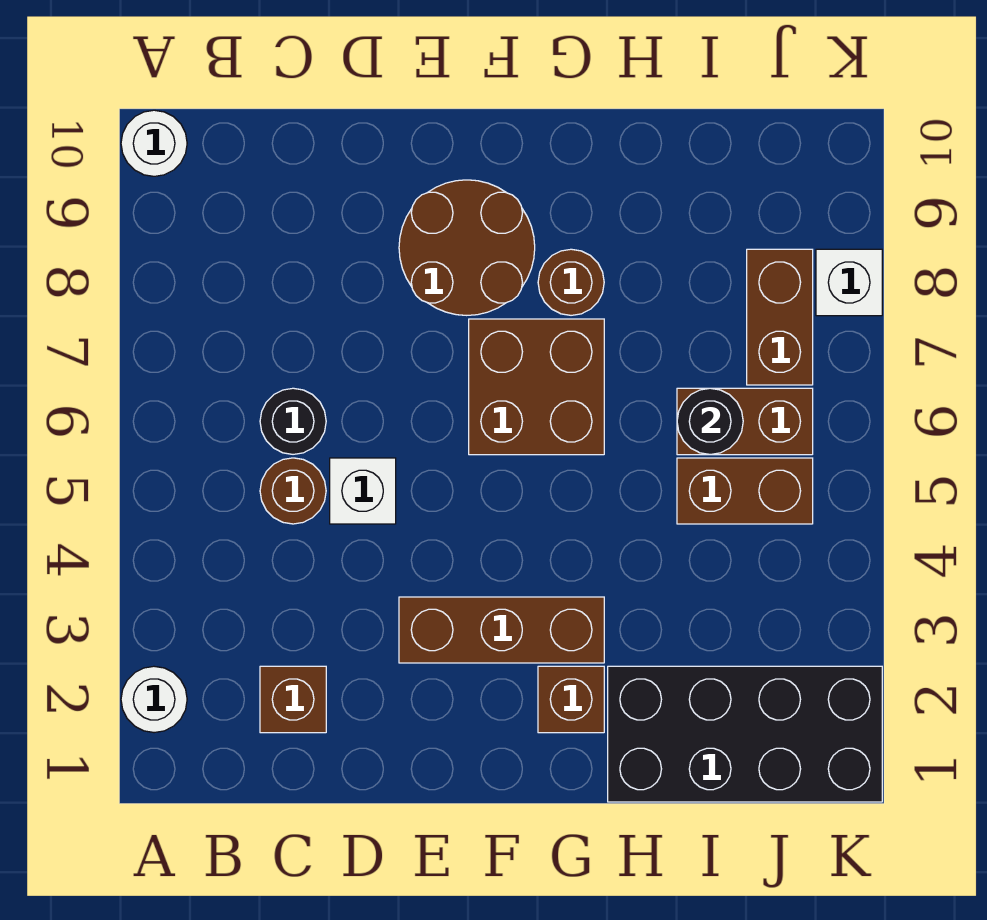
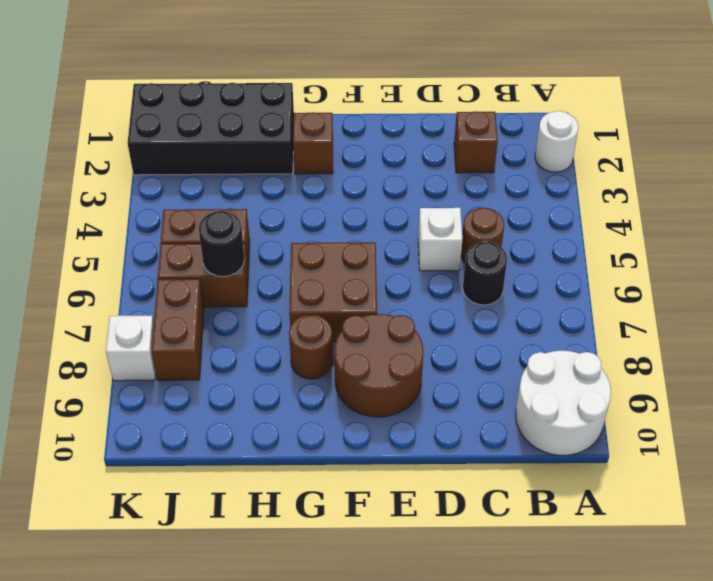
white 1x1 round brick [121,110,187,176] -> white 2x2 round brick [516,351,611,455]
brown 1x3 brick [399,597,604,663] -> none

